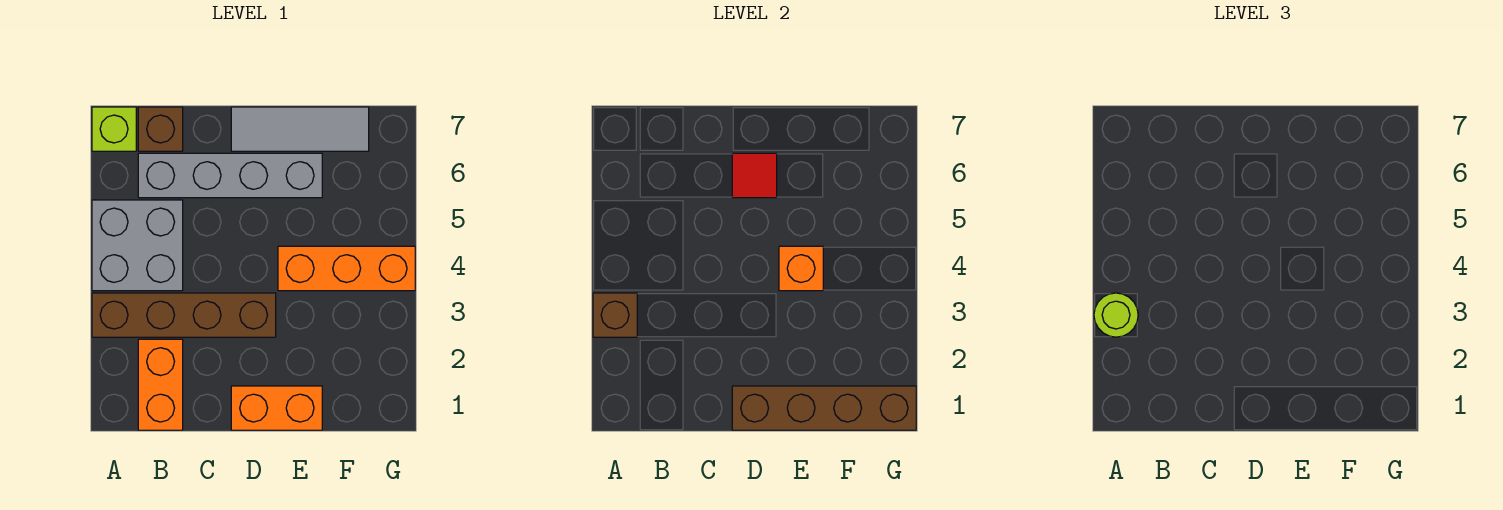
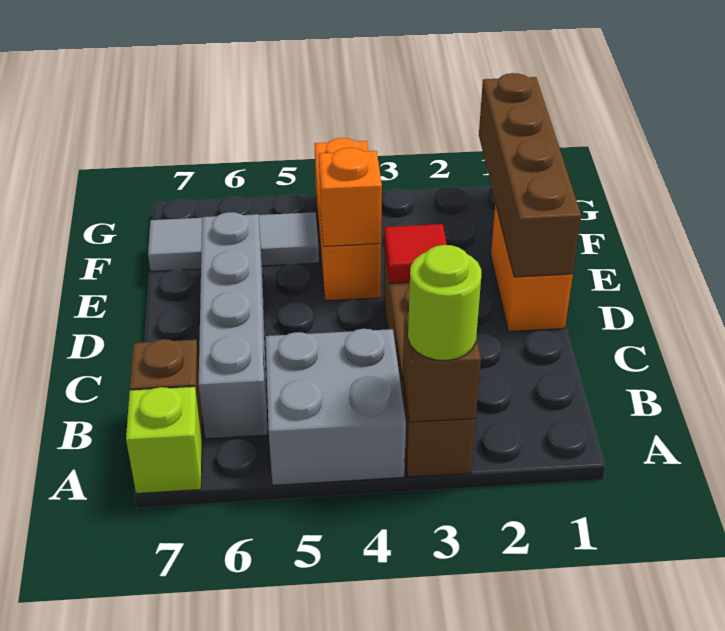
orange 1x2 brick [138,339,183,430] -> none
red 1x1 tile [732,153,777,198] -> red 1x1 tile moved to [384,224,447,283]
grey 1x3 tile [231,107,369,151] -> grey 1x3 tile turned to [148,212,319,271]

